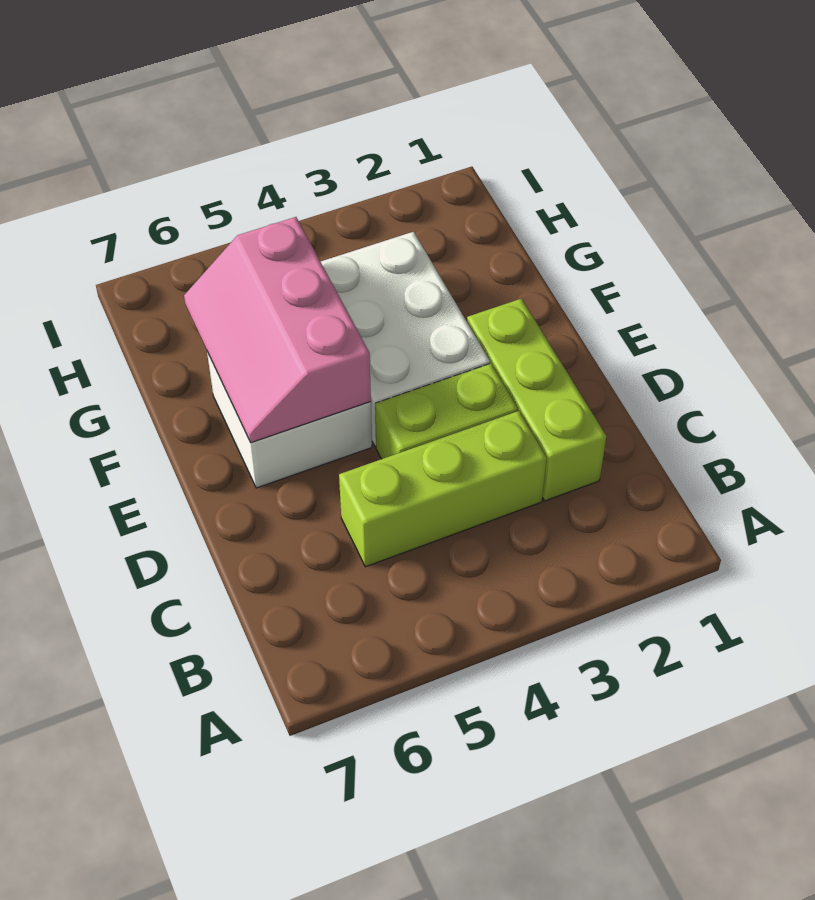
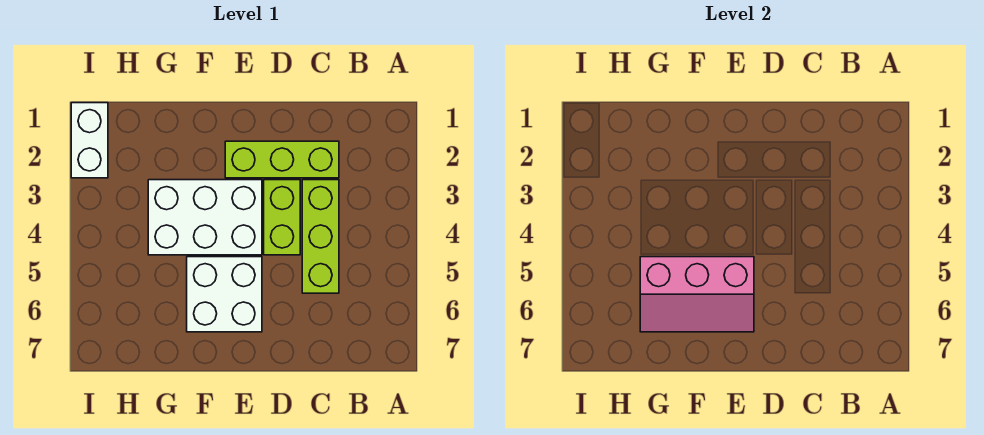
none -> white 1x2 brick [71,103,108,178]

